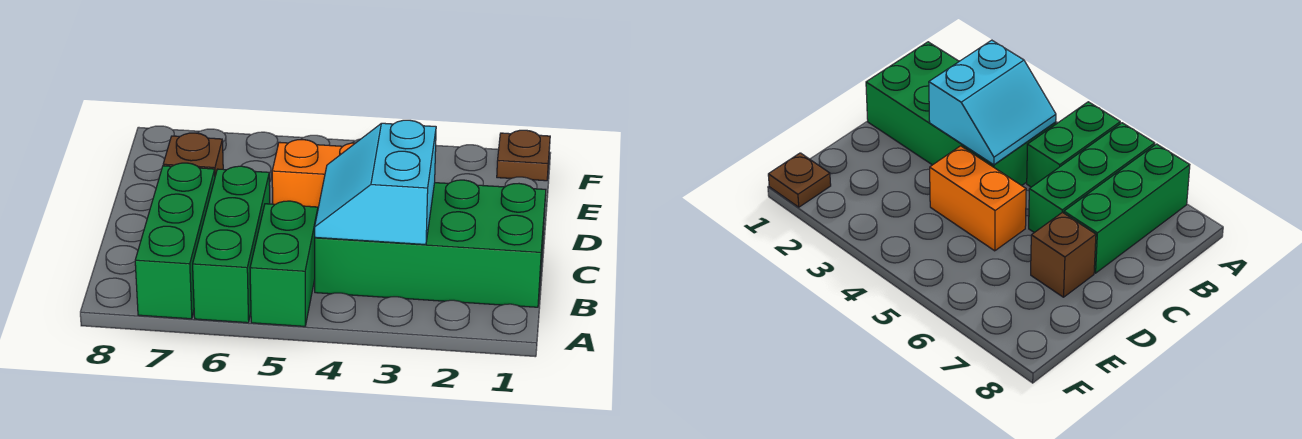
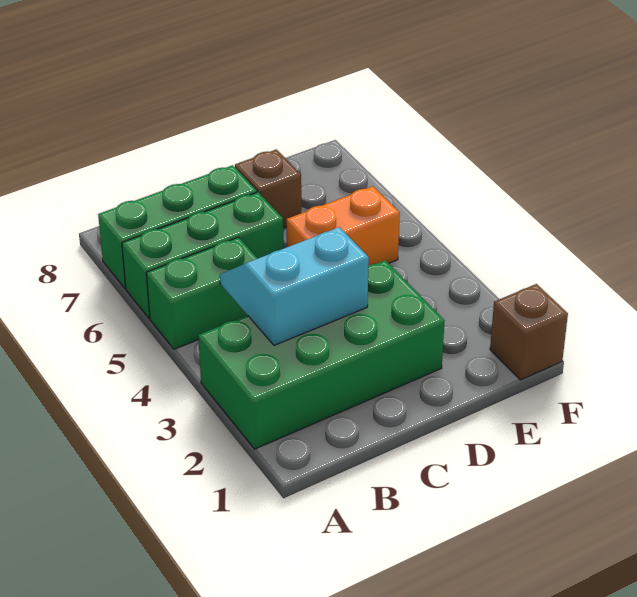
green 2x4 brick [315,180,546,307] -> green 2x4 brick turned to [198,260,445,449]
orange 1x2 brick [272,140,355,207] -> orange 1x2 brick turned to [286,186,400,266]
brown 1x1 plate [497,130,550,181] -> brown 1x1 brick [490,284,568,380]

